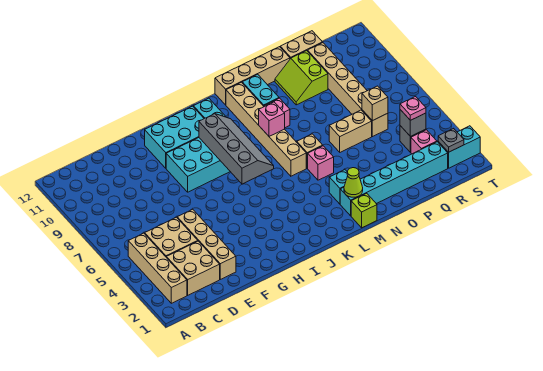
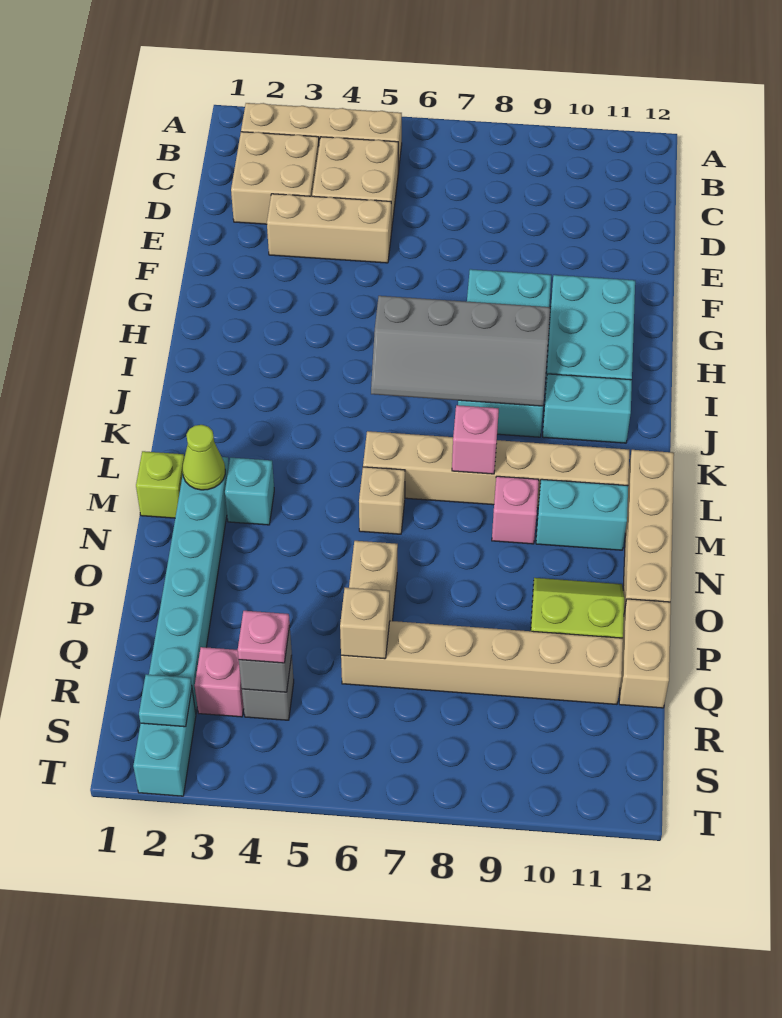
tan 1x4 brick [177,209,236,279] -> tan 1x3 brick [267,194,391,263]
pink 1x1 brick [308,146,334,180] -> none
grey 1x1 plate [438,128,464,152] -> cyan 1x1 plate [139,674,192,727]

